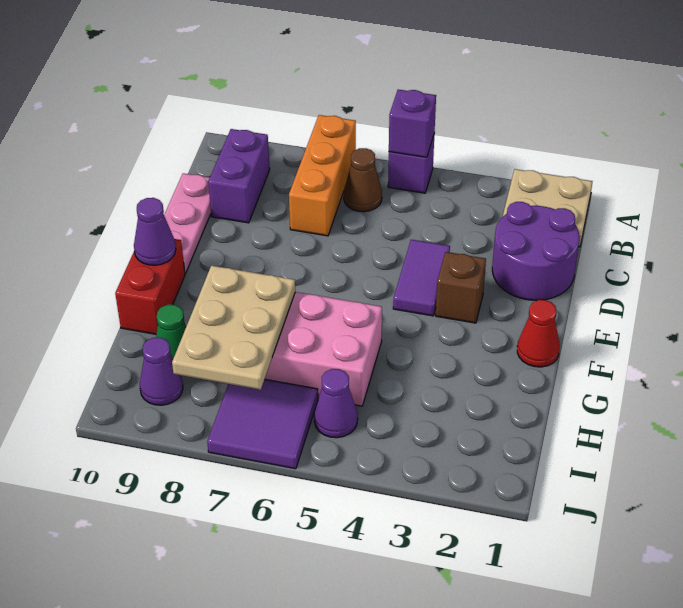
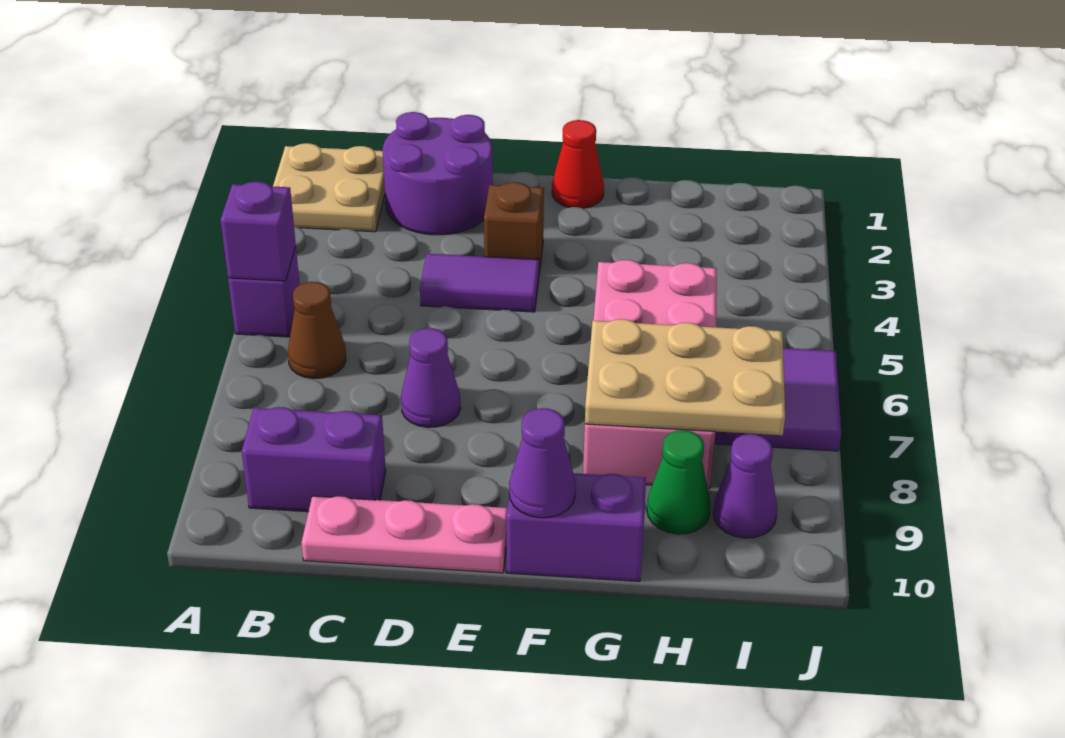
orange 1x3 brick [289,115,356,236] -> none
red 1x2 brick [115,239,185,334] -> purple 1x2 brick [506,470,646,581]
purple 1x1 cone [314,369,358,438] -> purple 1x1 cone moved to [401,328,461,427]

